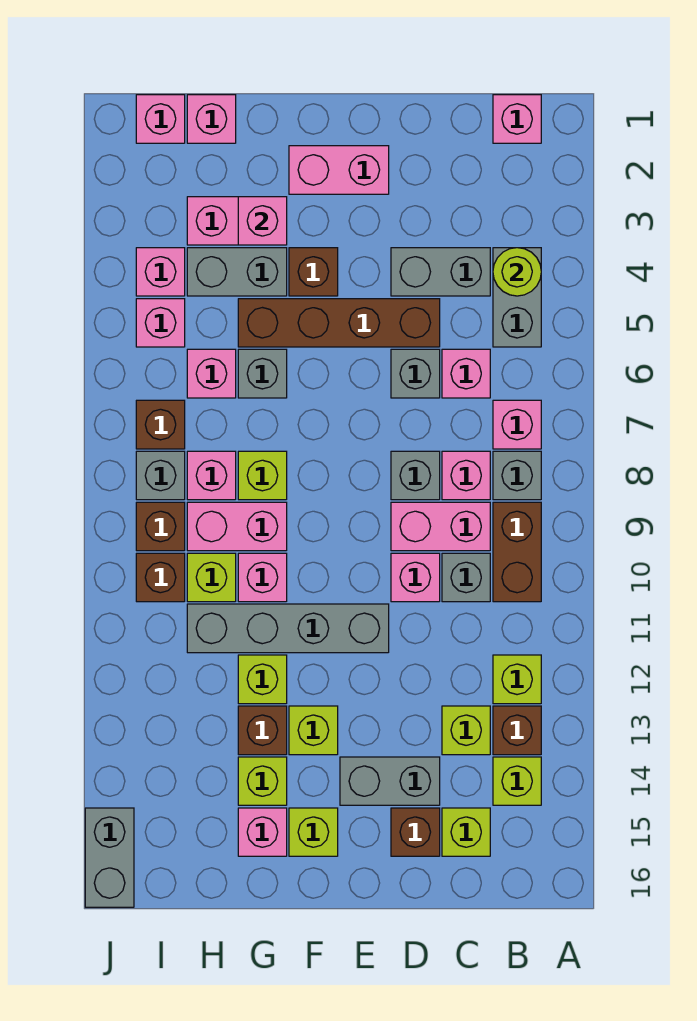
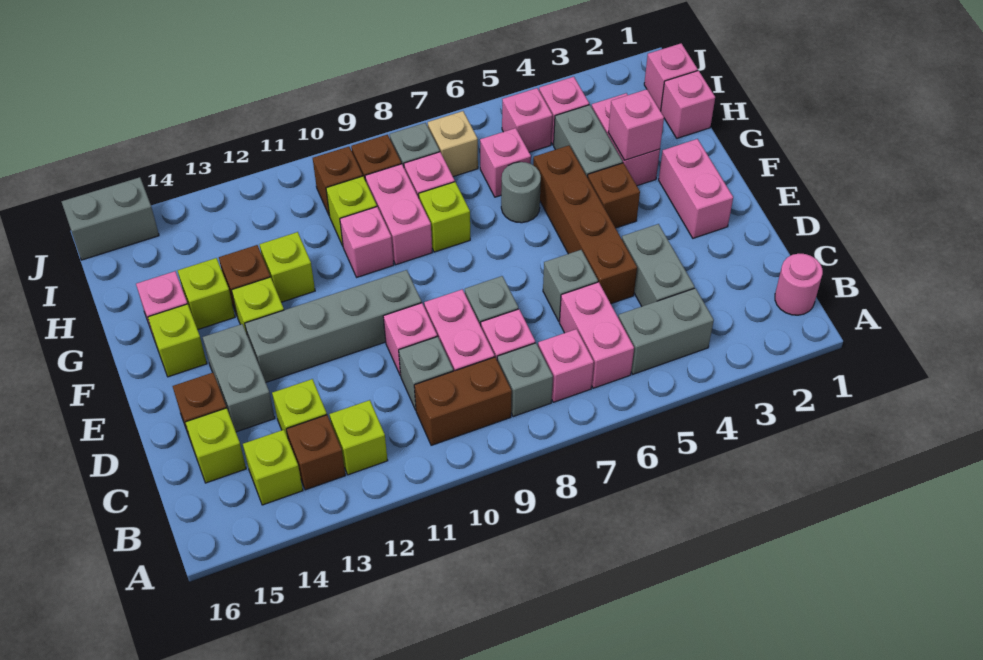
pink 1x1 brick [493,95,541,143] -> pink 1x1 round brick [775,254,823,315]
lime 1x1 round brick [493,248,541,296] -> none
pink 1x1 brick [442,349,490,398] -> pink 1x2 brick [560,282,634,388]
grey 1x4 brick [187,604,389,653] -> grey 1x4 brick turned to [245,270,422,382]
grey 1x1 brick [238,349,287,398] -> grey 1x1 round brick [501,162,541,223]
brown 1x1 brick [136,400,185,449] -> tan 1x1 brick [427,111,478,177]

